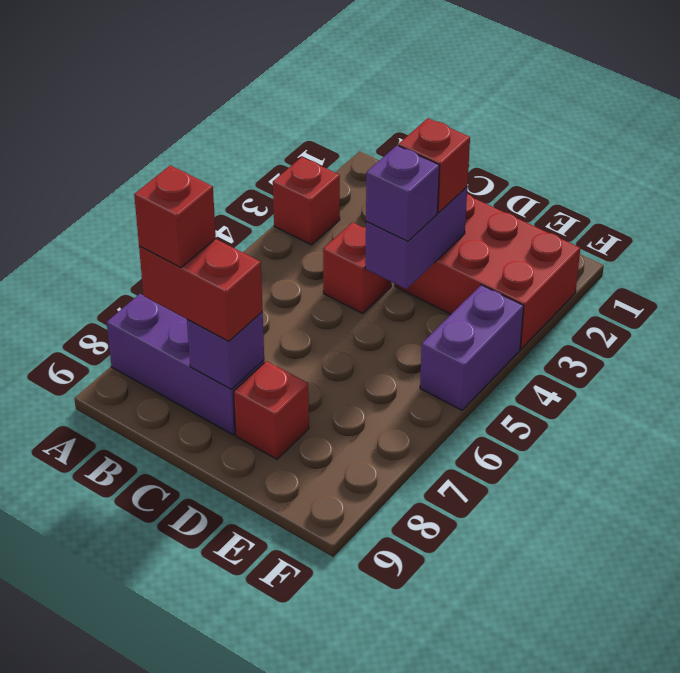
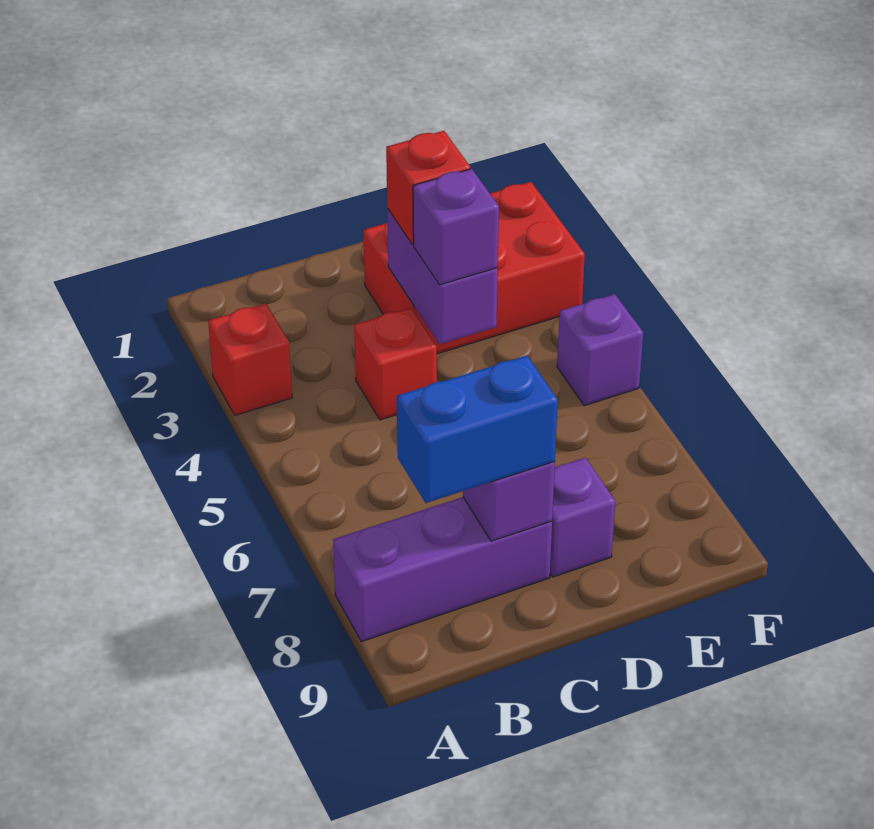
red 1x2 brick [139,239,263,341] -> blue 1x2 brick [397,356,558,503]
red 1x1 brick [134,165,216,268] -> none
red 1x1 brick [234,361,309,459] -> purple 1x1 brick [550,458,615,577]
purple 1x2 brick [420,285,524,410] -> purple 1x1 brick [557,294,643,406]

